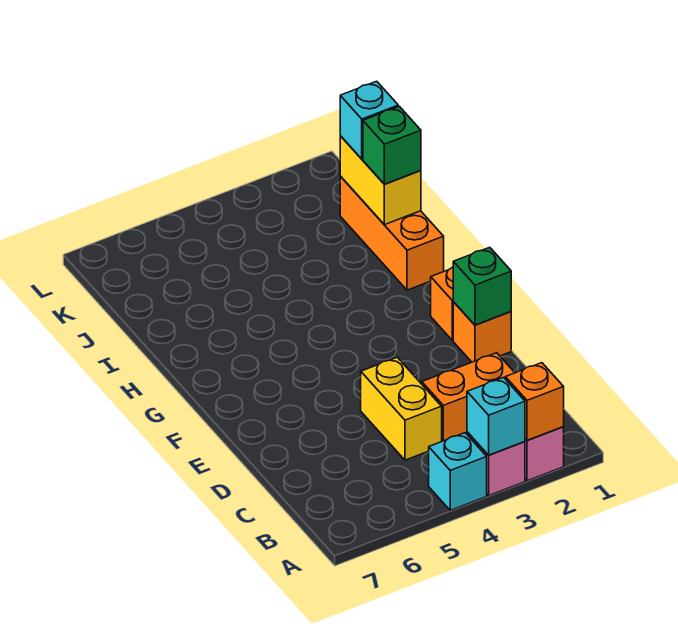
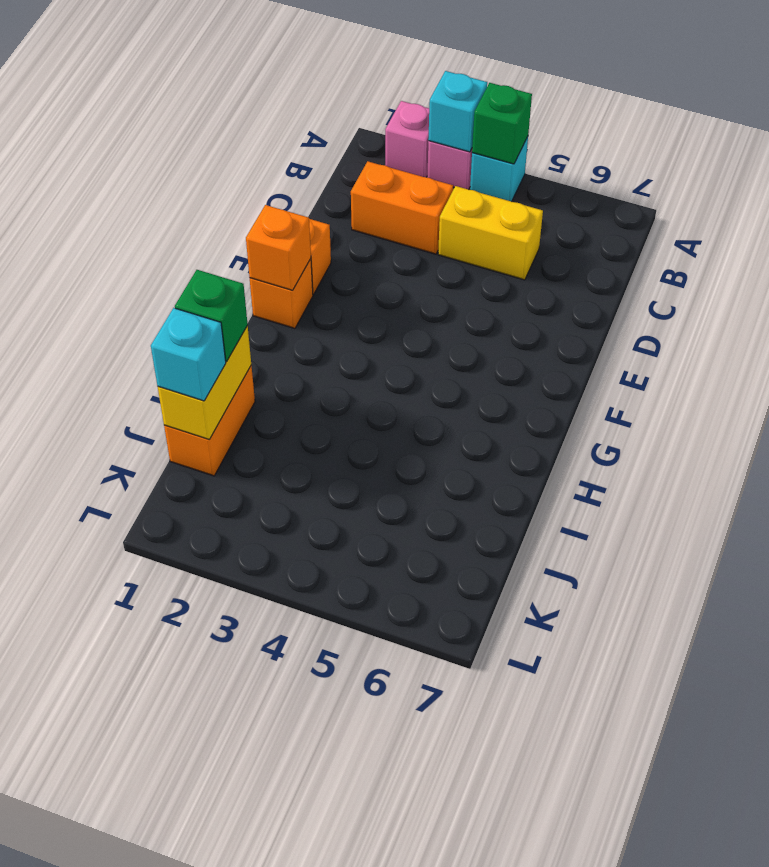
orange 1x1 brick [505,363,564,441] -> orange 1x1 brick moved to [246,205,311,290]
yellow 1x2 brick [361,357,442,460] -> yellow 1x2 brick turned to [438,186,543,280]
green 1x1 brick [453,247,511,325] -> green 1x1 brick moved to [472,83,532,164]
orange 1x3 brick [340,176,444,290] -> orange 1x2 brick [164,365,255,476]

